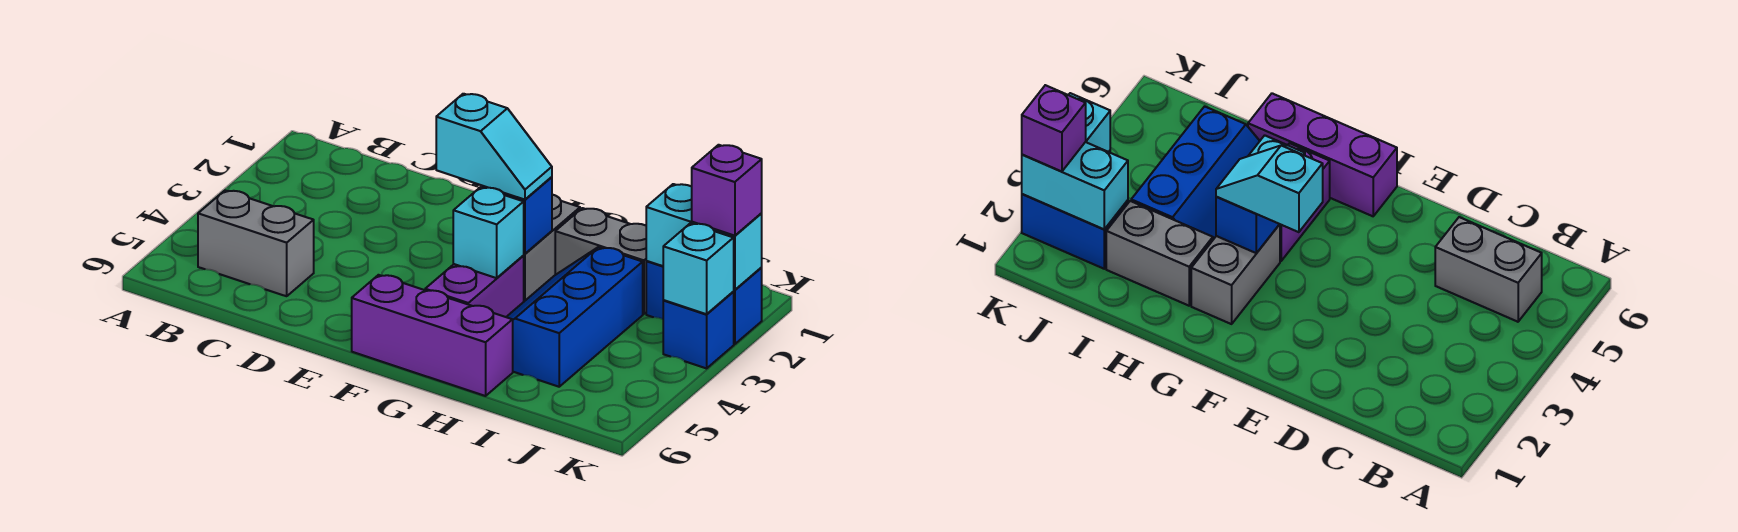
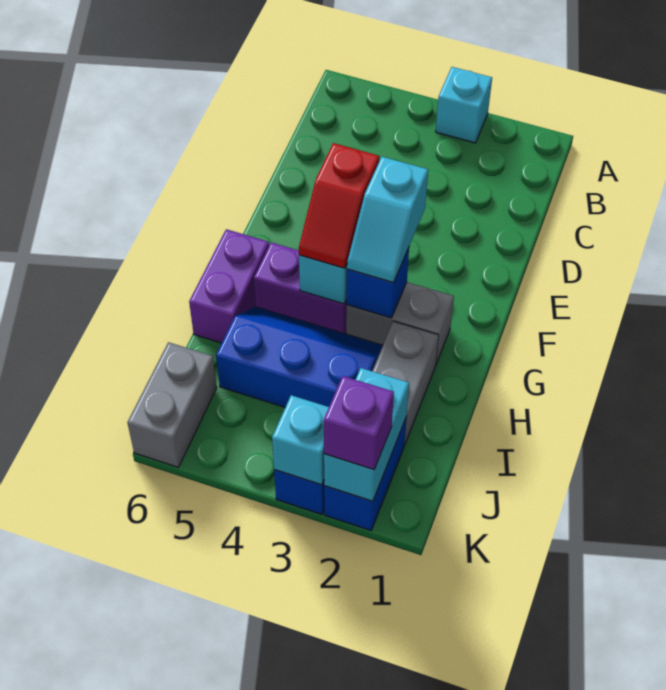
none -> cyan 1x1 brick [436,67,492,143]
grey 1x2 brick [198,190,314,296] -> grey 1x2 brick moved to [127,342,217,467]
none -> red 1x2 slope [299,143,379,268]
purple 1x3 brick [352,275,513,396] -> purple 1x2 brick [189,229,269,343]

